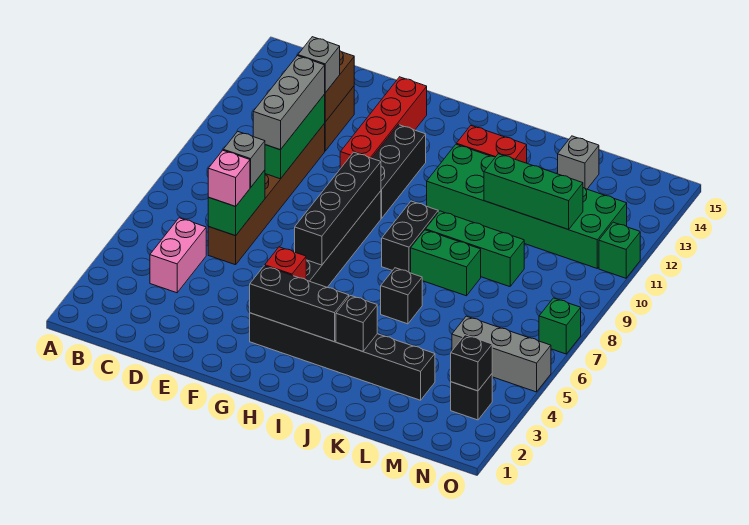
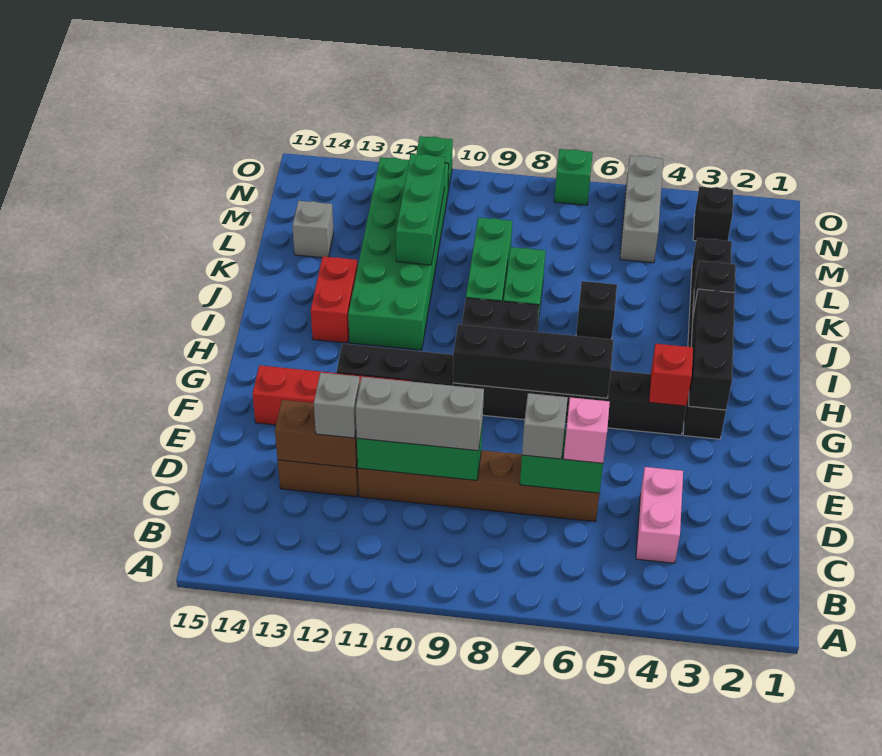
pink 1x2 brick [150,218,206,293] -> pink 1x2 brick turned to [636,467,683,563]
black 1x1 brick [451,335,492,391] -> none

